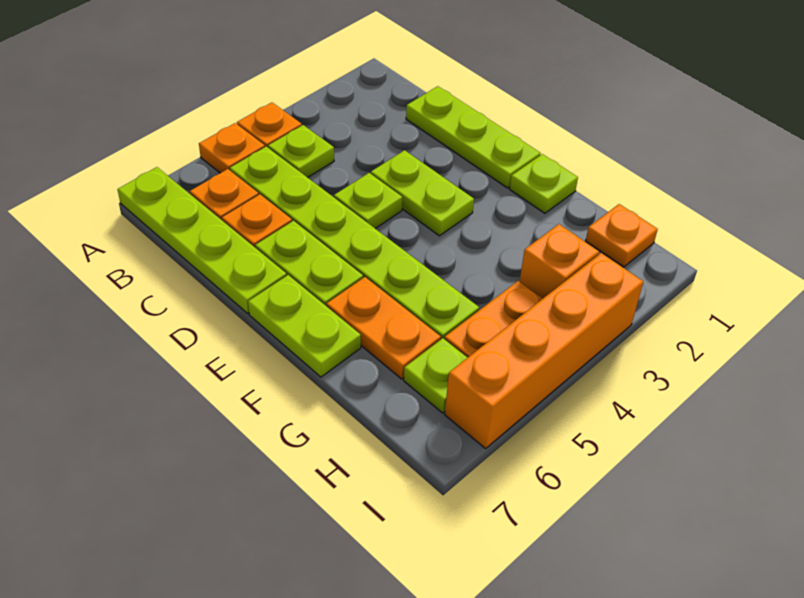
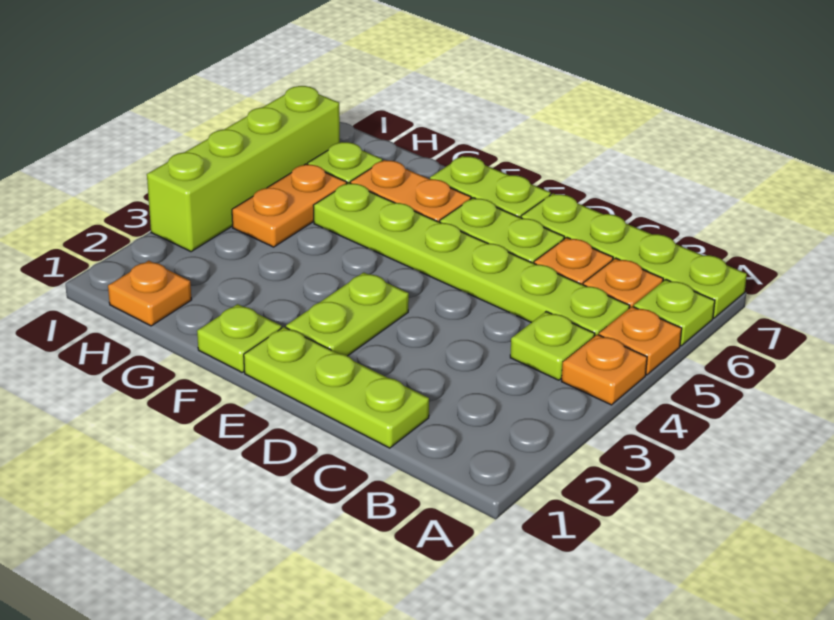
lime 1x2 plate [371,150,474,236] -> lime 1x2 plate turned to [286,272,409,356]
lime 1x1 plate [334,173,402,229] -> lime 1x1 plate moved to [634,280,715,346]
orange 1x1 brick [519,224,599,298] -> none
orange 1x4 brick [445,253,643,448] -> lime 1x4 brick [147,86,340,252]

